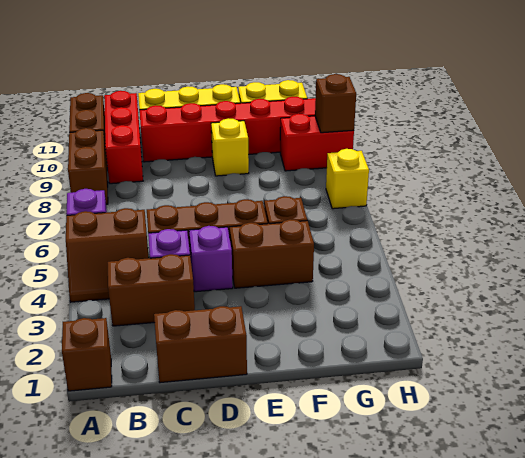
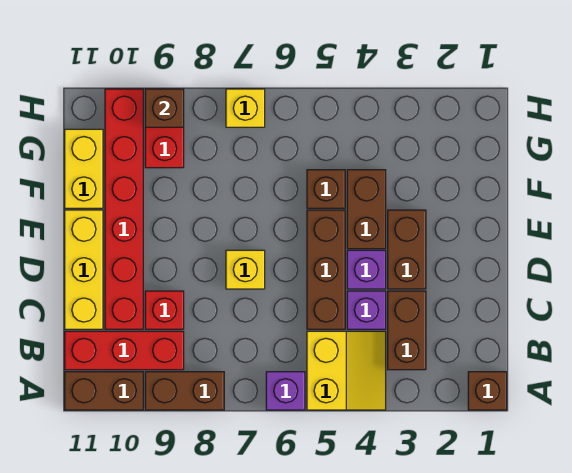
brown 2x2 slope [66,208,149,302] -> yellow 2x2 slope [307,331,386,410]
brown 1x2 brick [154,306,247,383] -> brown 1x2 brick moved to [388,210,426,289]
none -> red 1x1 brick [145,291,184,329]
yellow 1x1 brick [211,118,249,176] -> yellow 1x1 brick moved to [226,250,265,289]

